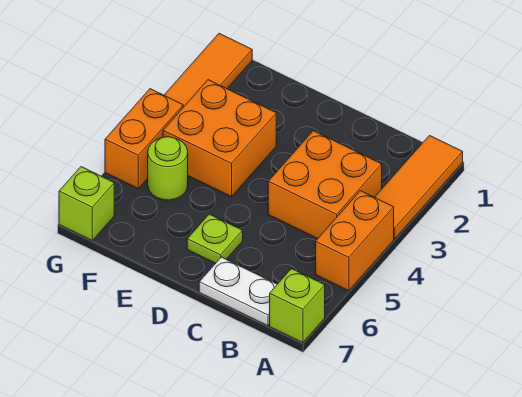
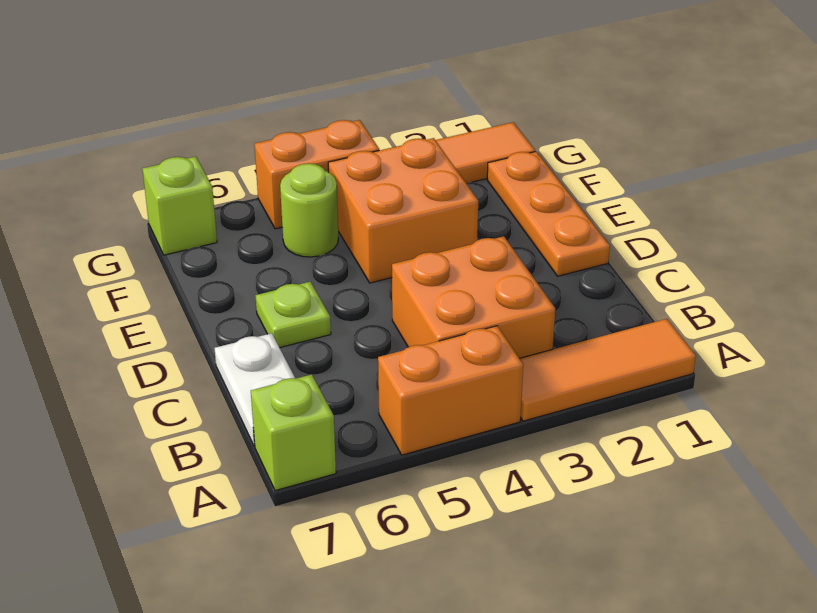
none -> orange 1x3 plate [487,152,610,276]

